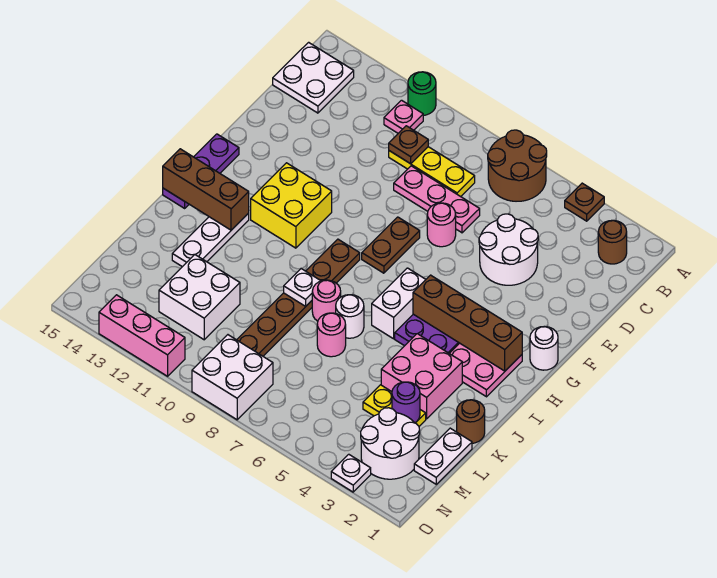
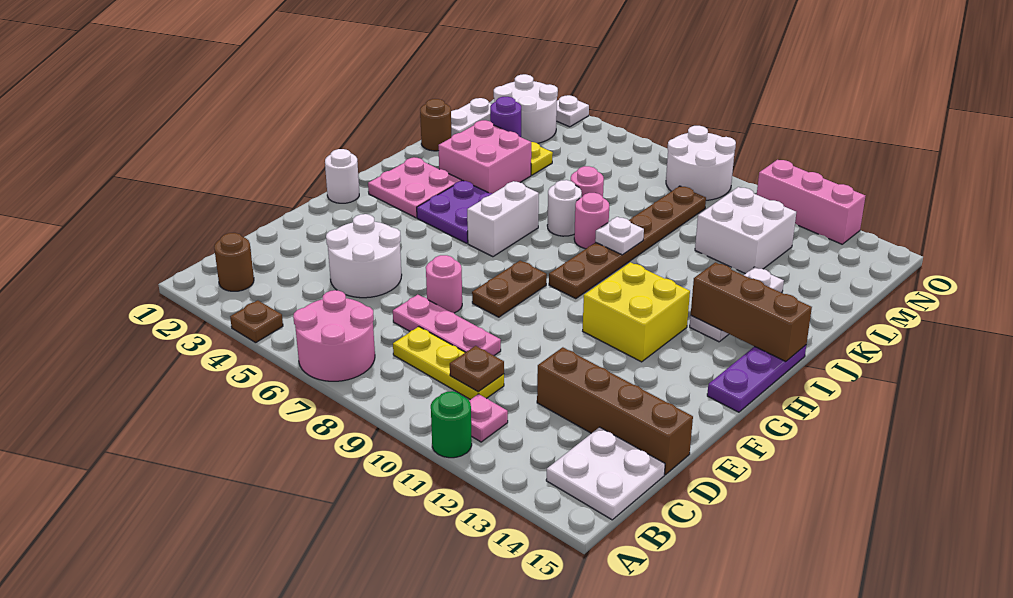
brown 2x2 round brick [488,130,547,201] -> pink 2x2 round brick [293,290,375,381]
brown 1x4 brick [413,275,522,371] -> brown 1x4 brick moved to [537,347,693,475]
white 2x2 brick [192,335,273,420] -> white 2x2 round brick [666,126,736,200]

